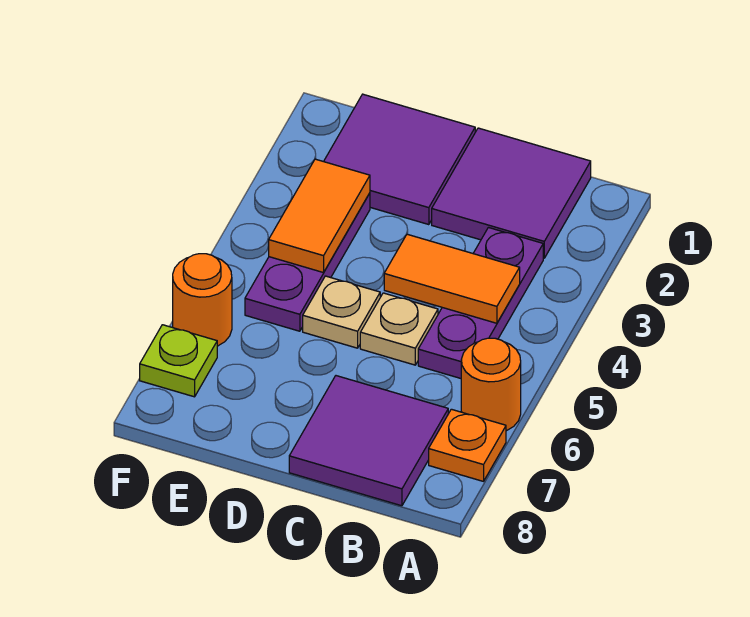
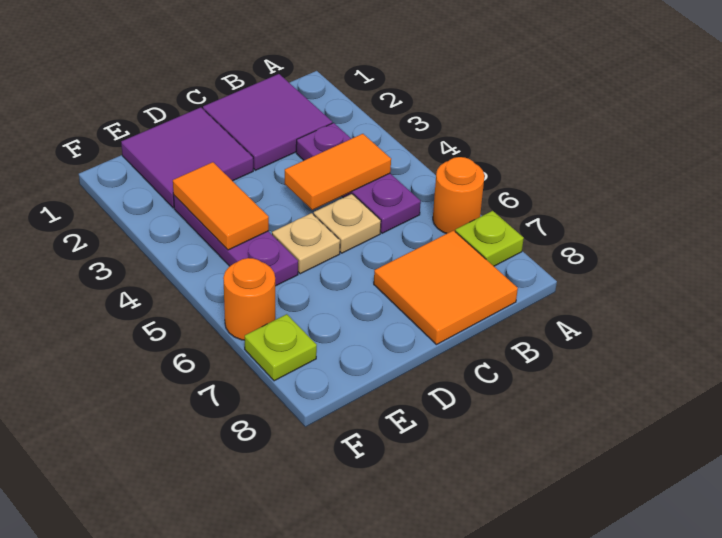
orange 1x1 plate [429,409,506,481] -> lime 1x1 plate [455,211,524,266]
purple 2x2 tile [289,376,448,506] -> orange 2x2 tile [374,230,518,345]

